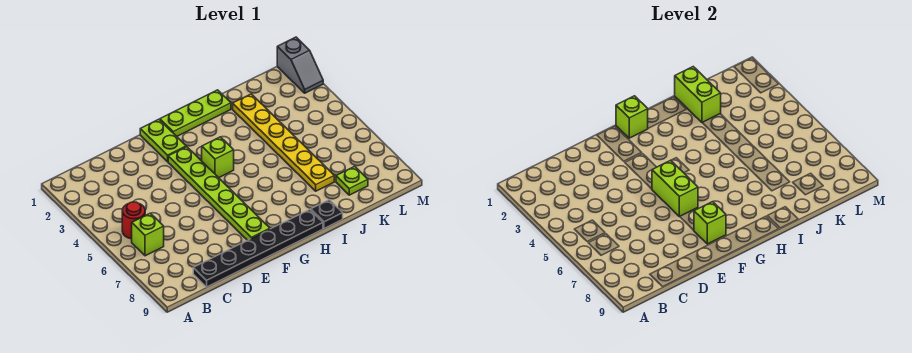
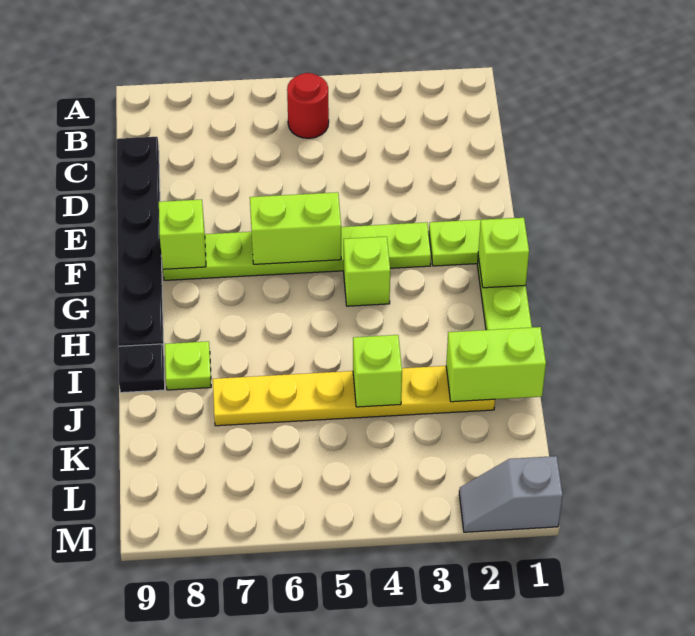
lime 1x1 brick [132,213,164,256] -> lime 1x1 brick moved to [353,335,402,407]
lime 1x1 plate [336,167,368,195] -> lime 1x1 plate moved to [165,341,211,390]

